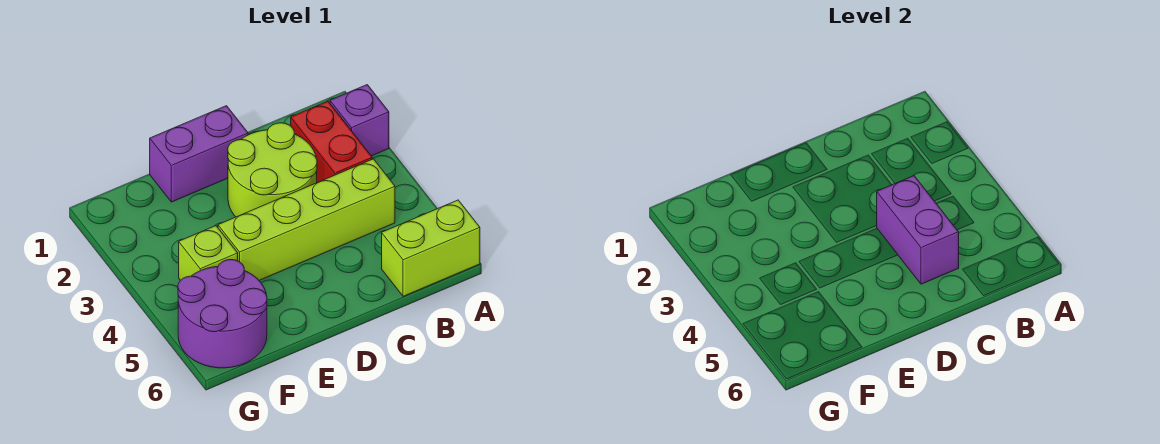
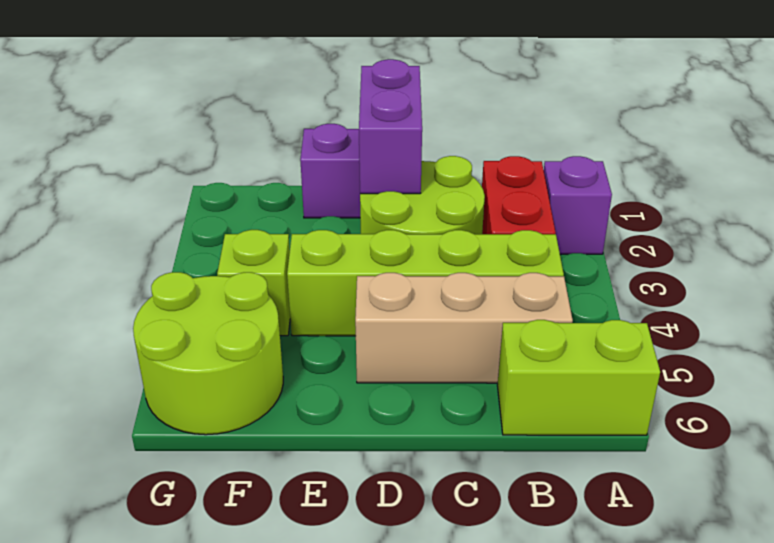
none -> tan 1x3 brick [355,273,573,383]
purple 1x2 brick [876,176,959,284] -> purple 1x2 brick moved to [359,59,422,194]
purple 2x2 round brick [178,260,267,368] -> lime 2x2 round brick [133,272,283,435]

